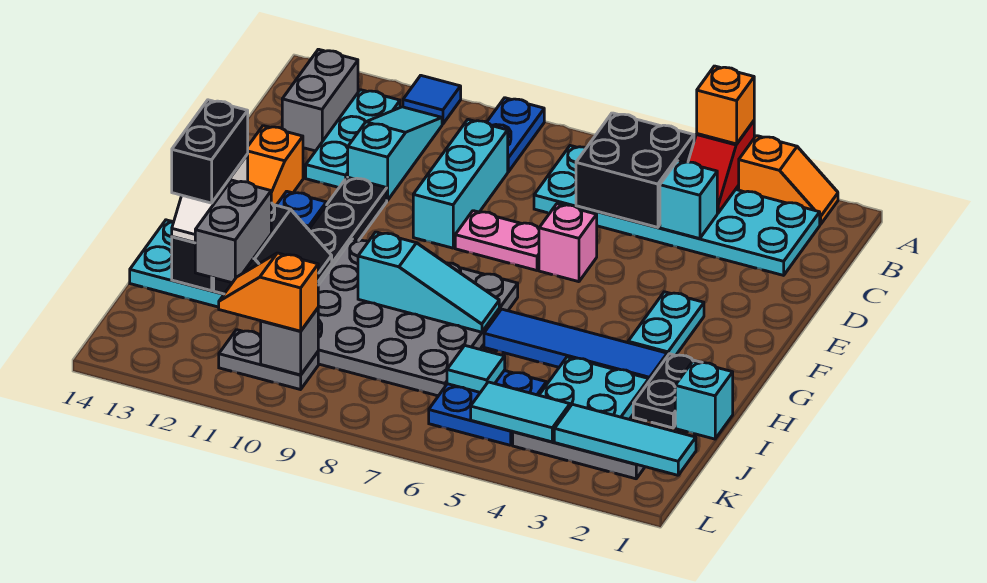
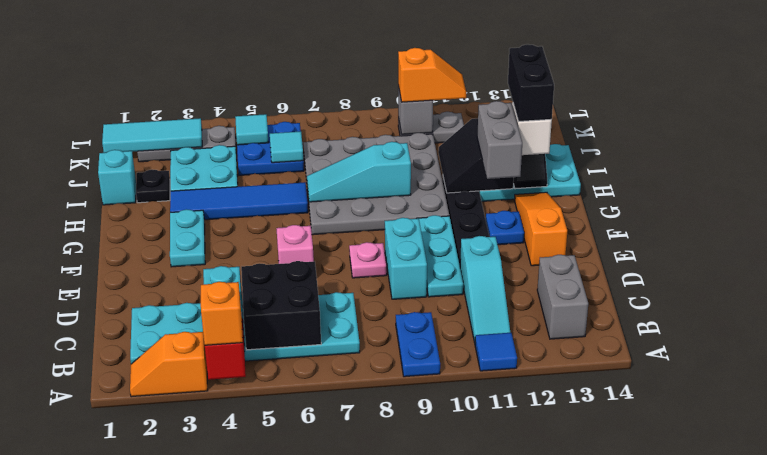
cyan 1x3 plate [306,90,400,187] -> cyan 1x3 plate moved to [417,215,463,297]
cyan 1x3 brick [413,120,508,248] -> cyan 1x2 brick [385,218,427,299]
pink 1x2 plate [455,211,539,270] -> pink 1x1 plate [349,242,387,278]
black 1x2 plate [633,354,702,428] -> black 1x1 plate [136,170,170,203]
grey 1x2 brick [195,180,271,283] -> grey 1x2 brick moved to [477,101,522,179]
cyan 1x2 tile [471,382,570,442] -> cyan 1x1 tile [235,114,269,145]

